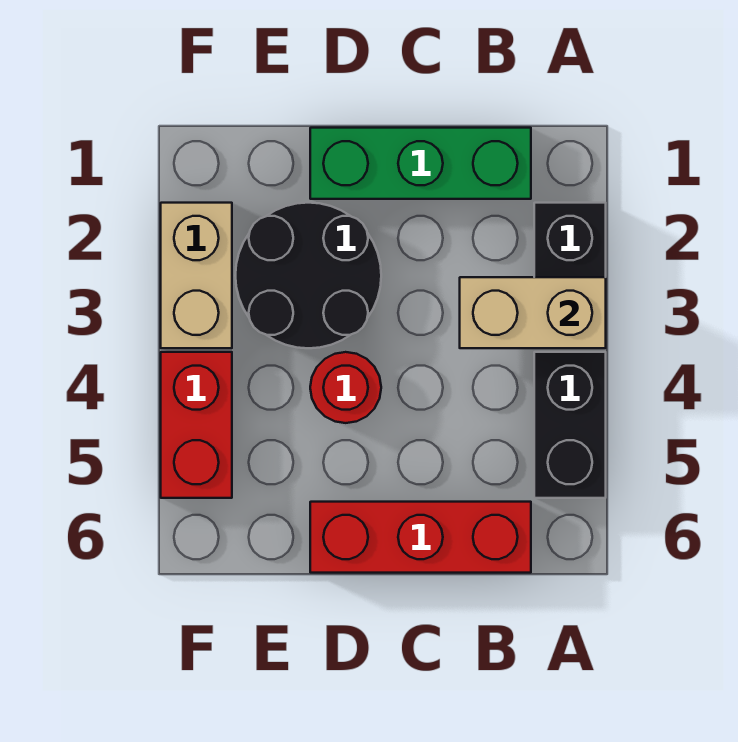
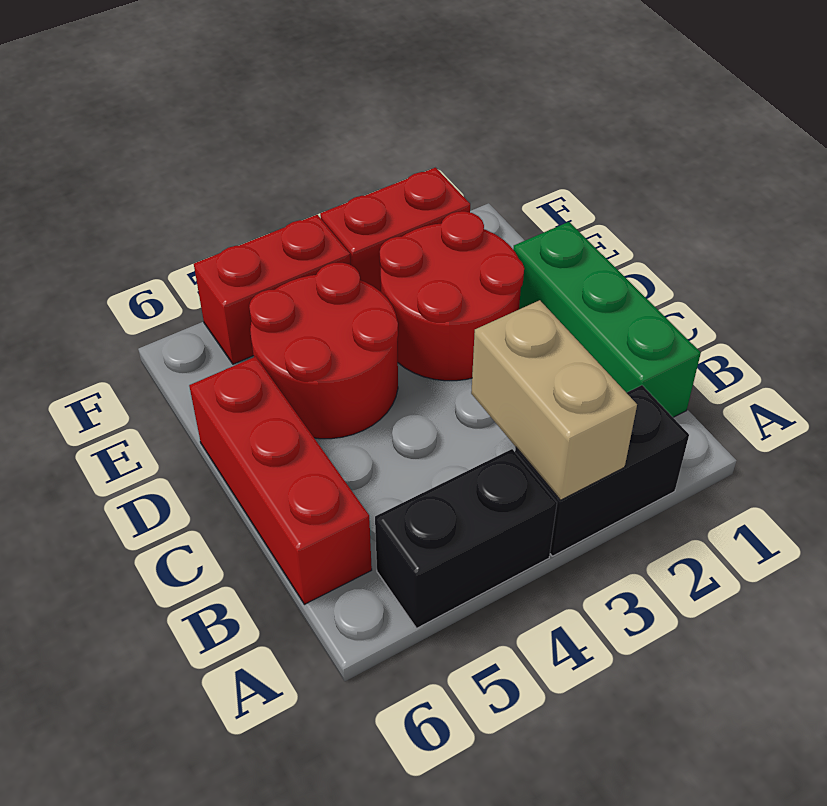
black 2x2 round brick [235,203,381,348] -> red 2x2 round brick [380,211,524,381]
red 1x1 round brick [310,352,381,423] -> red 2x2 round brick [249,263,398,439]
tan 1x2 brick [161,203,232,348] -> red 1x2 brick [320,168,470,292]

